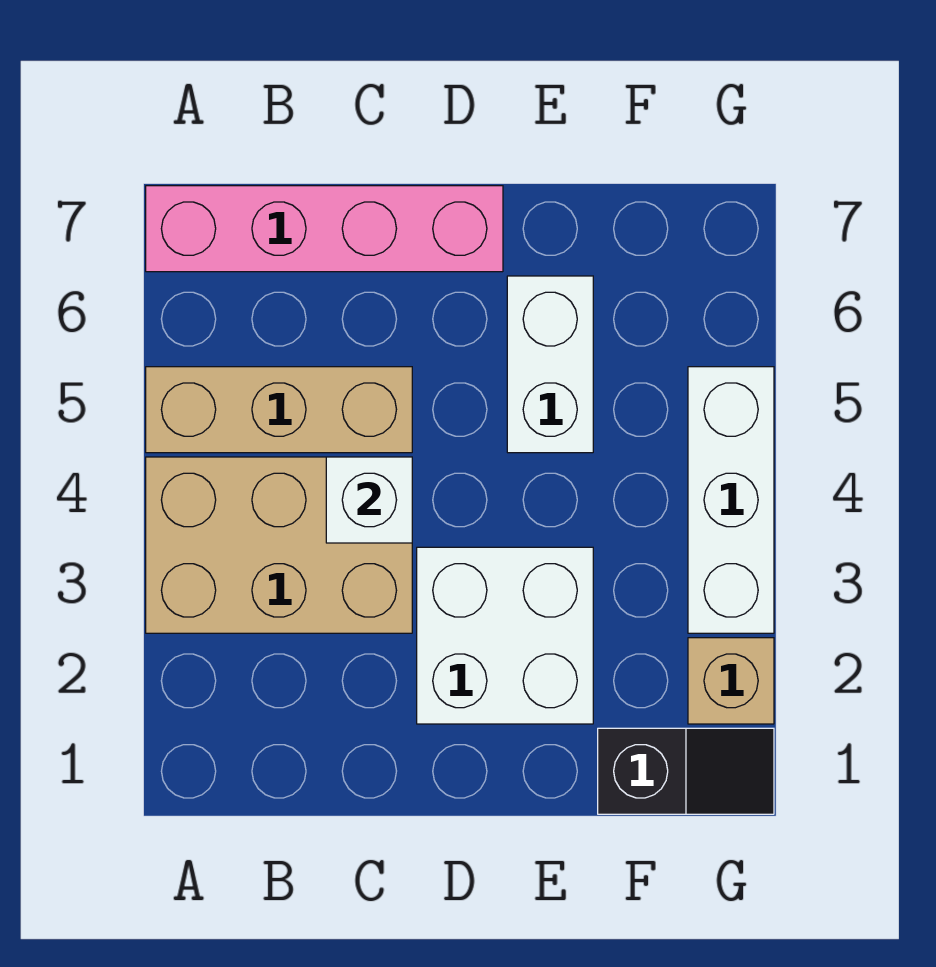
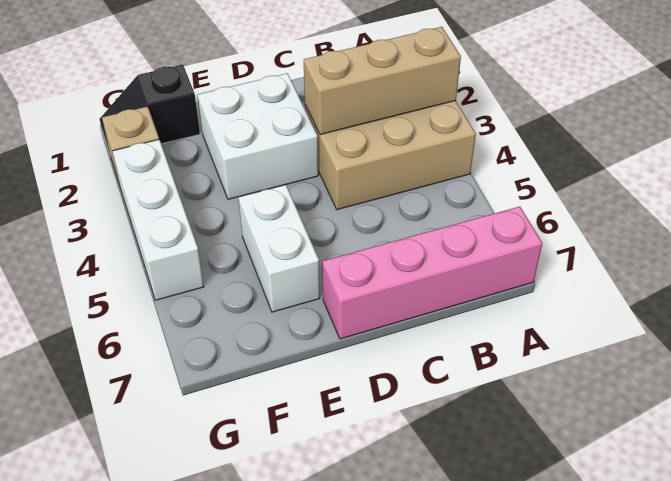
tan 1x3 brick [146,367,412,453] -> tan 1x3 brick moved to [304,27,461,135]
white 1x1 brick [326,457,412,543] -> none

